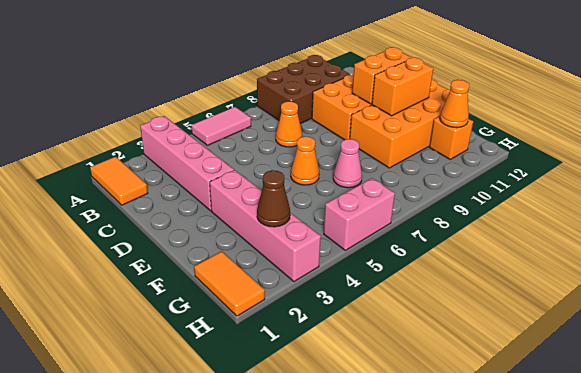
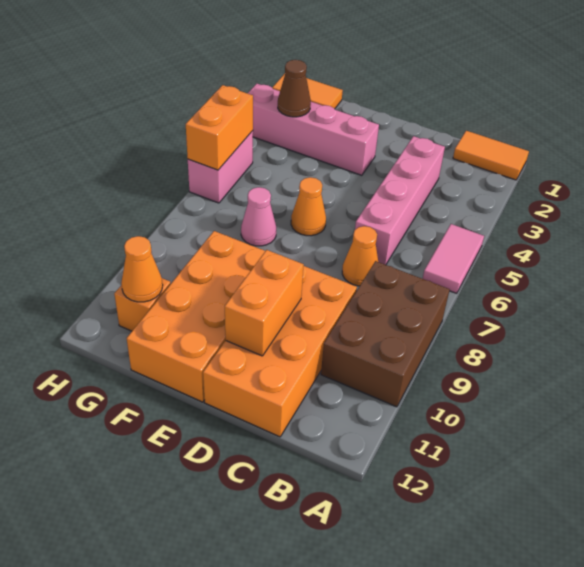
pink 1x4 brick [140,116,234,211] -> pink 1x4 brick turned to [355,136,445,265]
orange 1x2 brick [372,58,433,116] -> orange 1x2 brick moved to [186,85,253,170]

